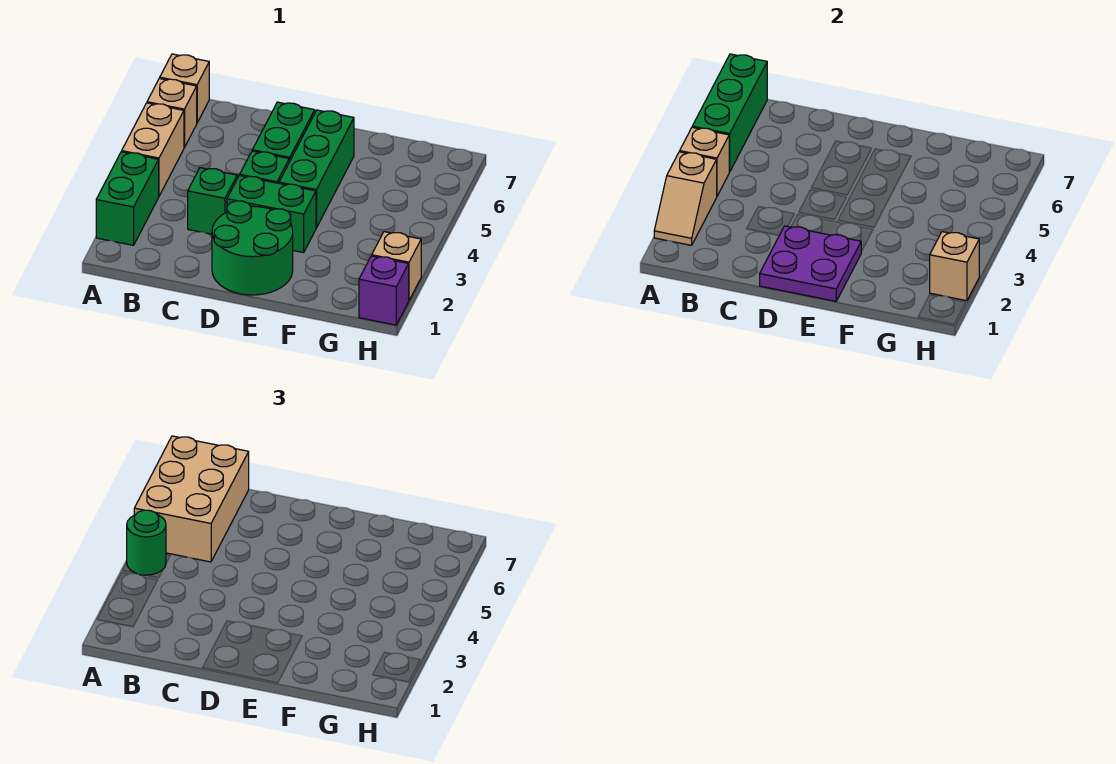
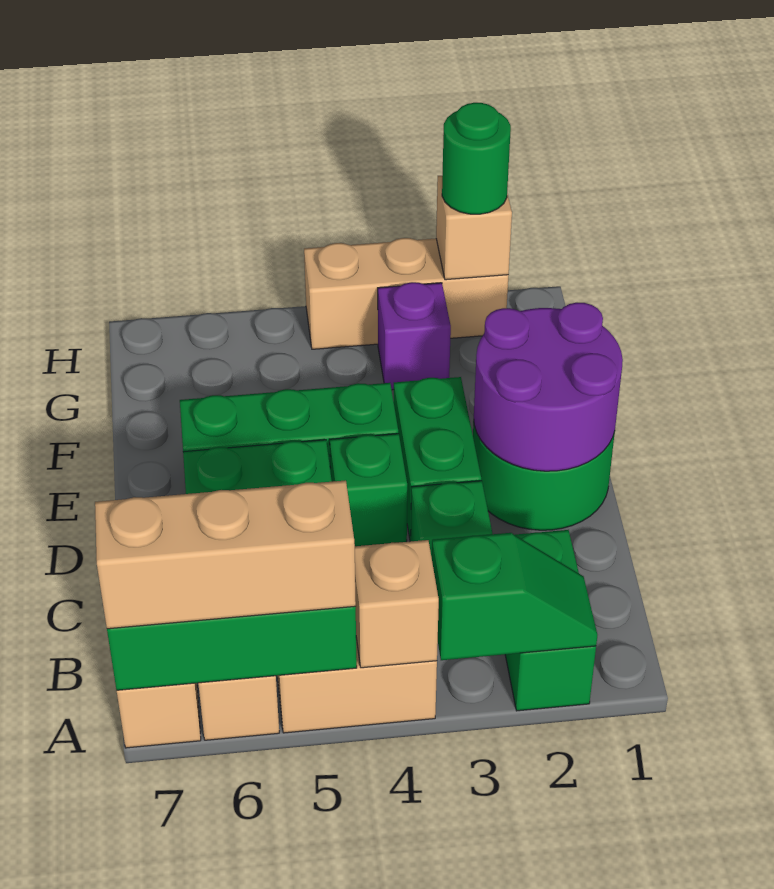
green 1x2 brick [96,152,159,245] -> green 1x2 brick turned to [505,530,596,711]
tan 1x2 slope [654,152,717,245] -> green 1x2 slope [432,533,597,660]
green 1x1 round brick [127,510,166,575] -> green 1x1 round brick moved to [442,103,511,214]
tan 2x3 brick [134,436,249,562] -> tan 1x3 brick [95,480,356,629]
purple 2x2 plate [760,226,862,301] -> purple 2x2 round brick [474,303,623,471]
purple 1x1 brick [359,256,409,325] -> purple 1x1 brick moved to [378,282,451,390]
tan 1x1 brick [372,232,421,300] -> tan 1x3 brick [304,238,508,349]

